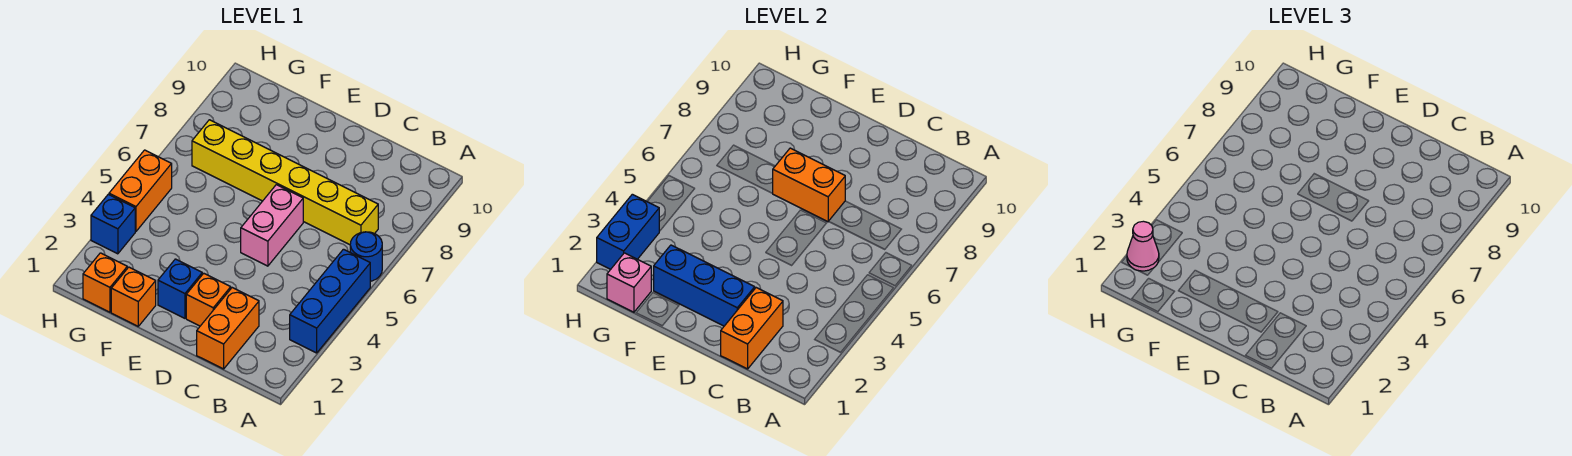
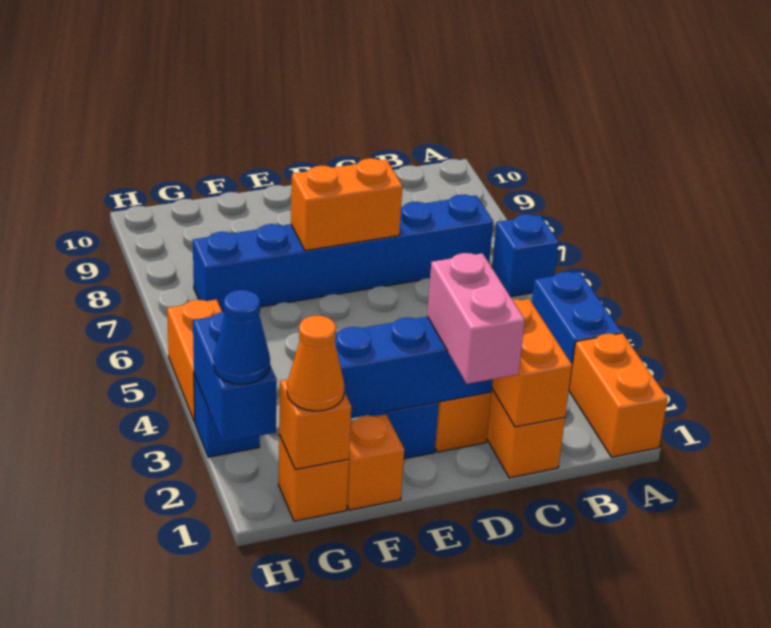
none -> orange 1x2 brick [569,333,668,457]
blue 1x3 brick [290,249,370,353] -> blue 1x2 brick [532,272,621,387]
blue 1x1 round brick [350,232,382,281] -> blue 1x1 brick [492,214,559,297]
yellow 1x6 brick [192,120,378,245] -> blue 1x6 brick [193,195,493,312]
pink 1x2 brick [241,185,303,266] -> pink 1x2 brick moved to [427,253,525,384]
pink 1x1 brick [607,253,651,312] -> orange 1x1 brick [279,379,351,470]
none -> orange 1x1 cone [287,316,344,411]
pink 1x1 cone [1127,221,1159,271] -> blue 1x1 cone [214,290,270,384]

